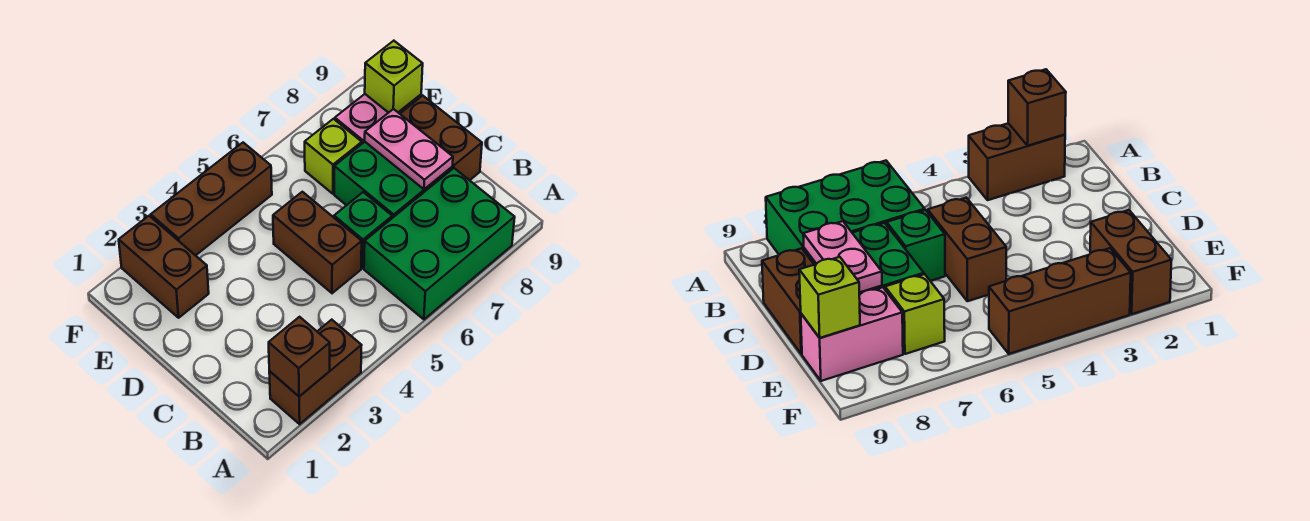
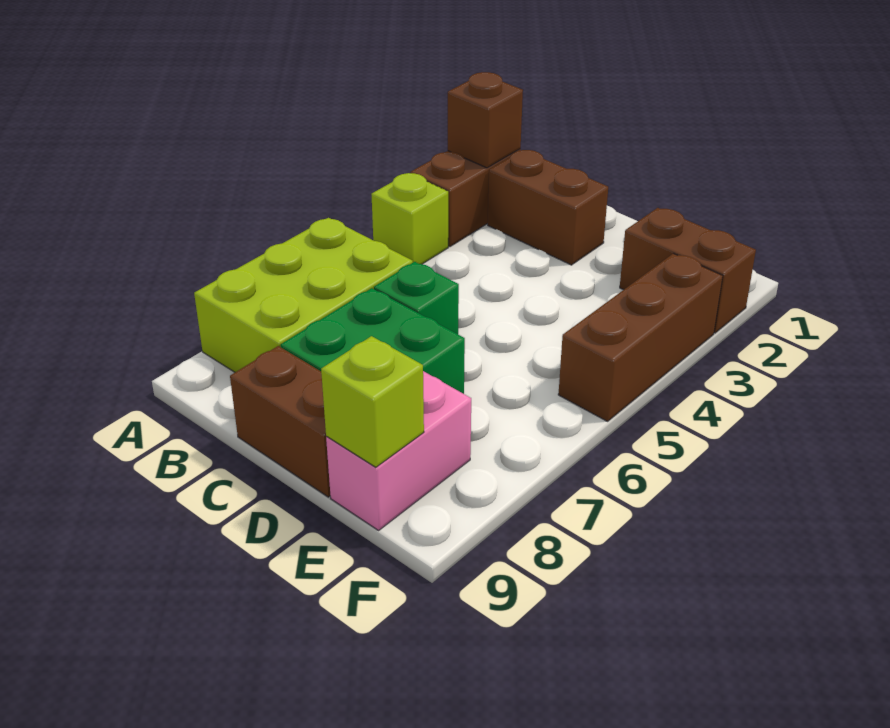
green 2x3 brick [364,168,515,319] -> lime 2x3 brick [194,218,413,372]
brown 1x2 brick [273,192,362,293] -> brown 1x2 brick moved to [488,150,608,265]
pink 1x2 plate [365,109,453,189] -> none
lime 1x1 brick [305,119,362,194] -> lime 1x1 brick moved to [371,173,448,264]

